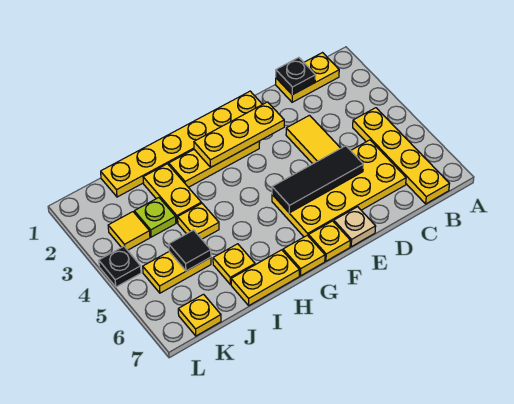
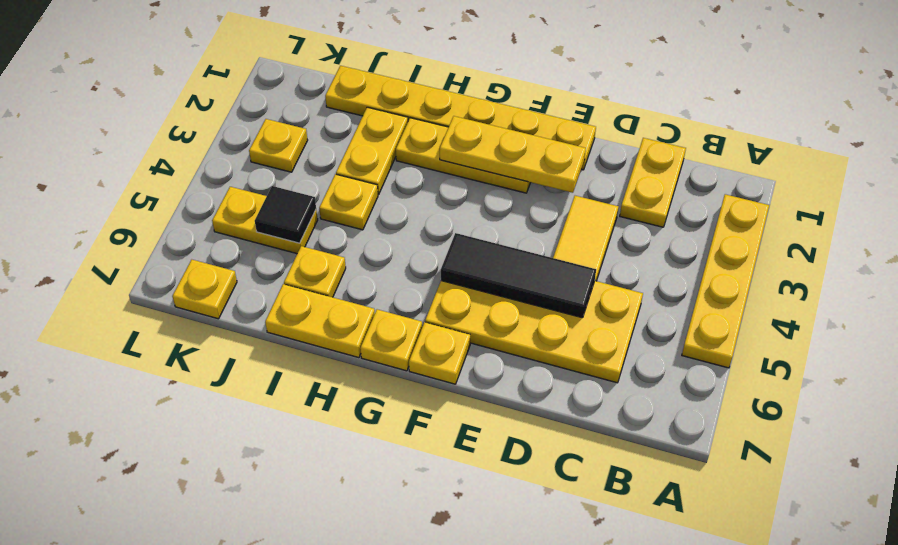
yellow 1x2 plate [276,53,339,102] -> yellow 1x2 plate turned to [620,138,686,227]
yellow 1x4 plate [353,108,449,204] -> yellow 1x4 plate moved to [682,194,769,368]
black 1x1 plate [276,57,316,95] -> none
tan 1x1 plate [334,207,376,247] -> none
lime 1x1 plate [134,198,176,237] -> none
yellow 1x1 tile [108,212,150,250] -> yellow 1x1 plate [249,119,308,172]
black 1x1 plate [99,246,141,287] -> none

